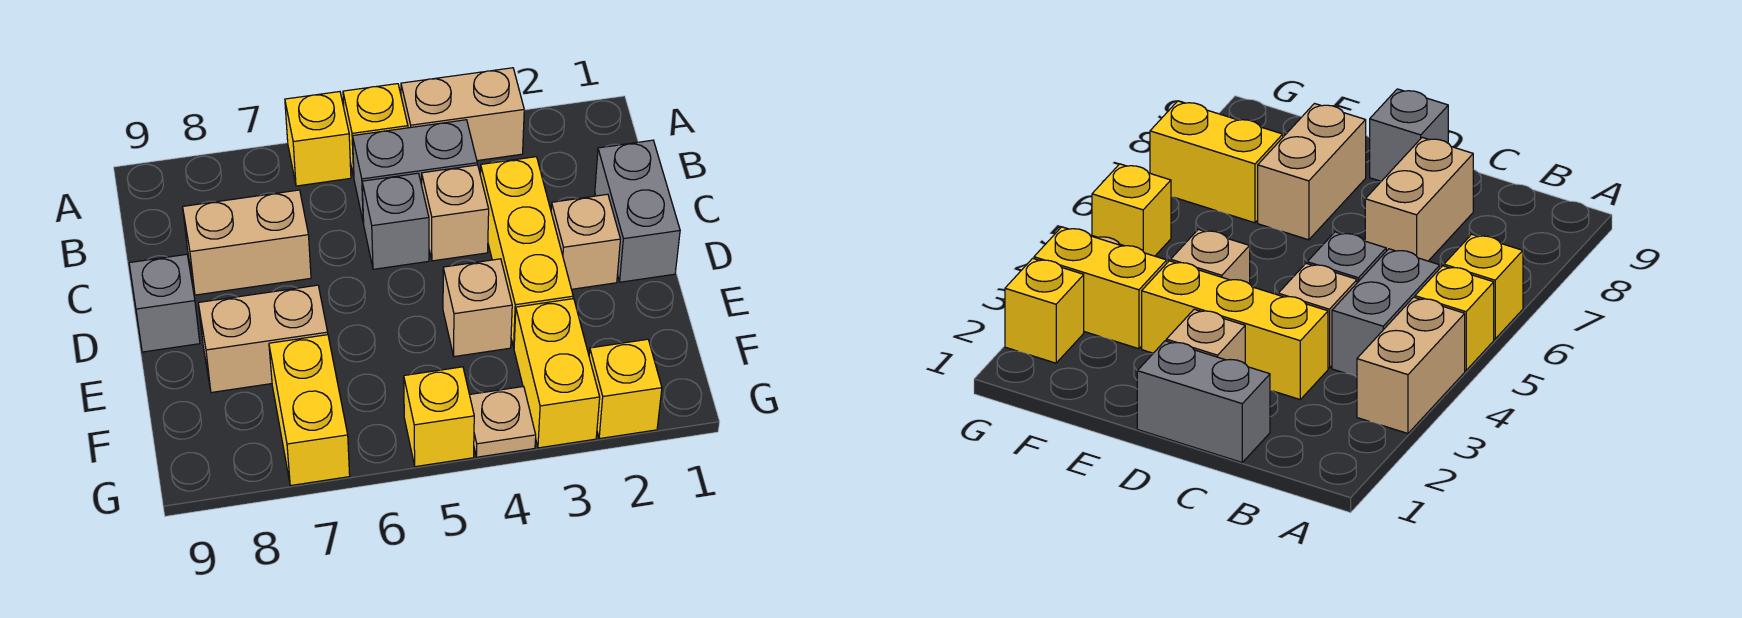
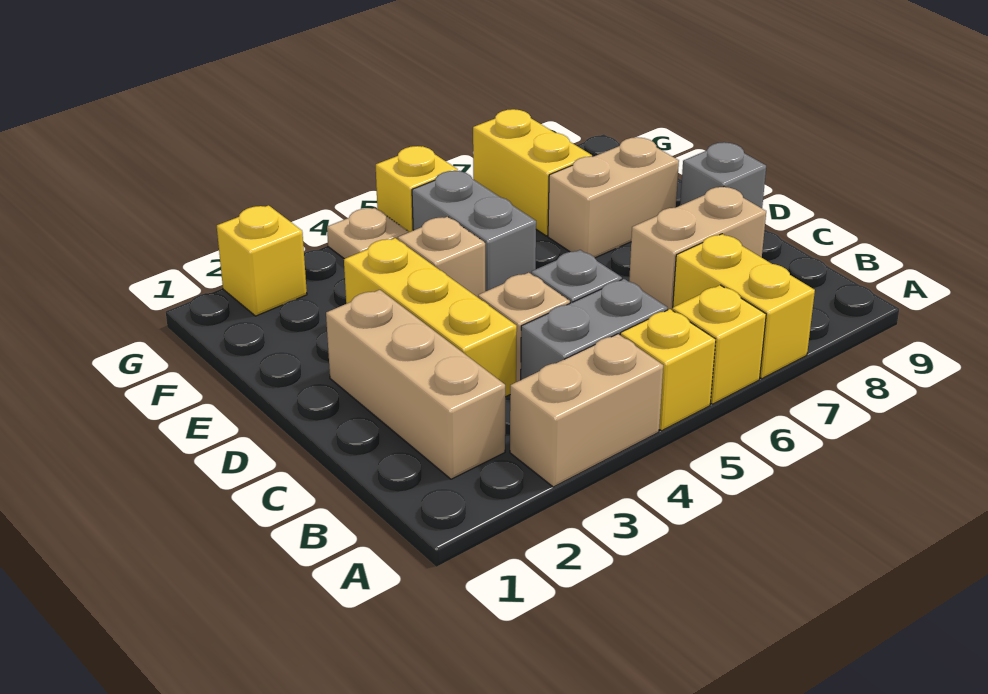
grey 1x2 brick [595,140,680,282] -> grey 1x2 brick moved to [412,171,536,291]
tan 1x1 brick [551,194,620,289] -> tan 1x3 brick [326,290,505,479]
yellow 1x2 brick [514,299,600,448] -> yellow 1x2 brick moved to [673,234,815,379]

